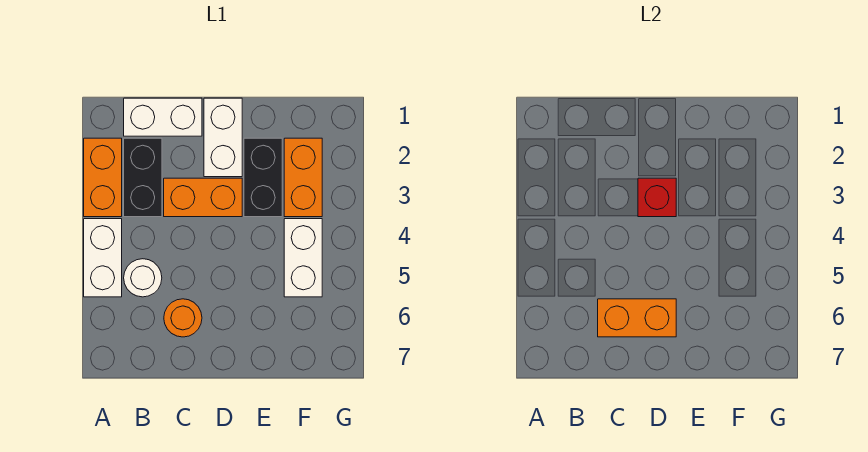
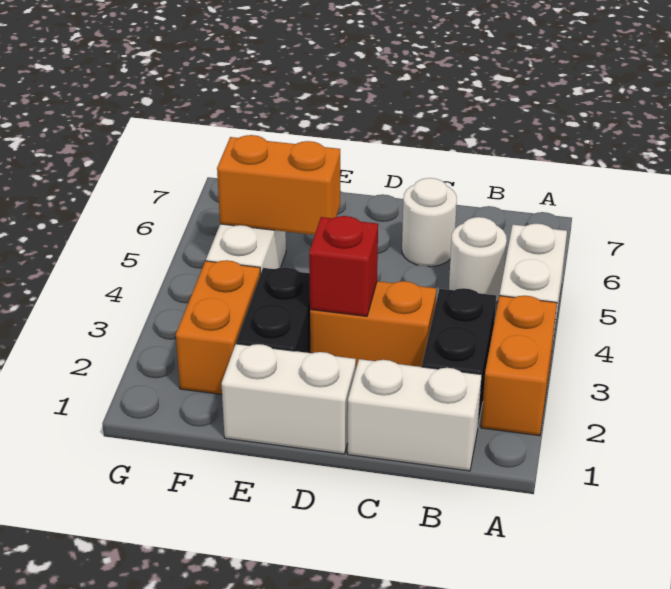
orange 1x1 round brick [164,299,202,337] -> white 1x1 round brick [402,178,457,267]
orange 1x2 brick [598,299,676,337] -> orange 1x2 brick moved to [217,135,340,235]
white 1x2 brick [204,98,242,177] -> white 1x2 brick turned to [222,344,356,454]

